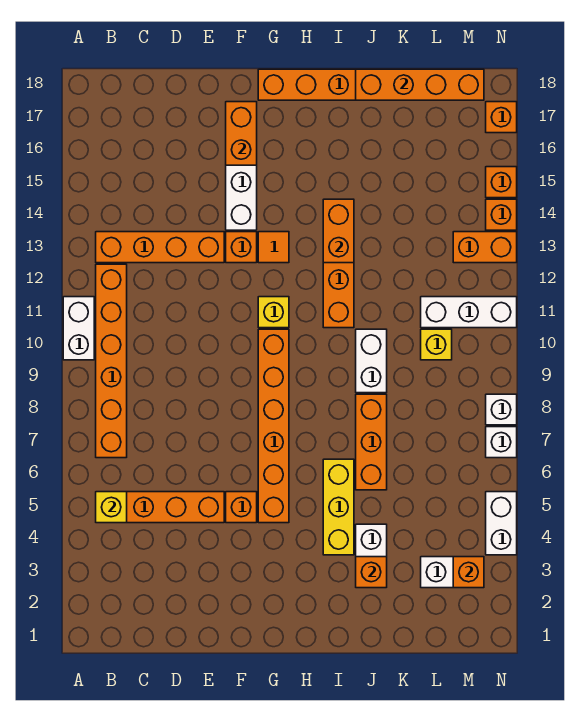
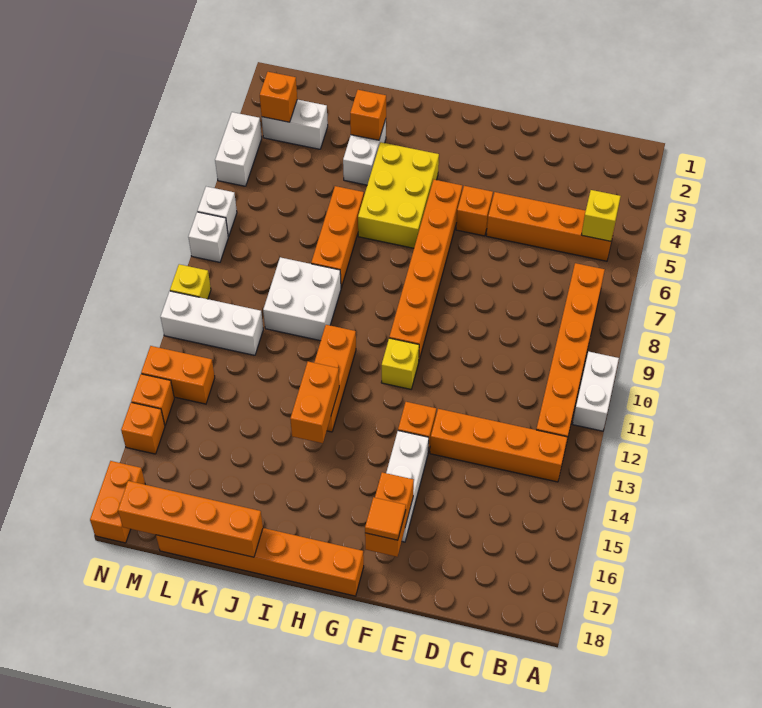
orange 1x1 tile [258,232,289,263] -> orange 1x1 tile moved to [365,497,406,540]
yellow 1x3 brick [323,459,354,555] -> yellow 2x3 brick [358,142,439,248]
white 1x2 brick [356,329,387,393] -> white 2x2 brick [263,257,341,341]
yellow 1x1 brick [421,329,452,360] -> yellow 1x1 brick moved to [170,264,211,299]
orange 1x1 brick [486,102,517,133] -> orange 1x2 brick [90,461,145,543]

